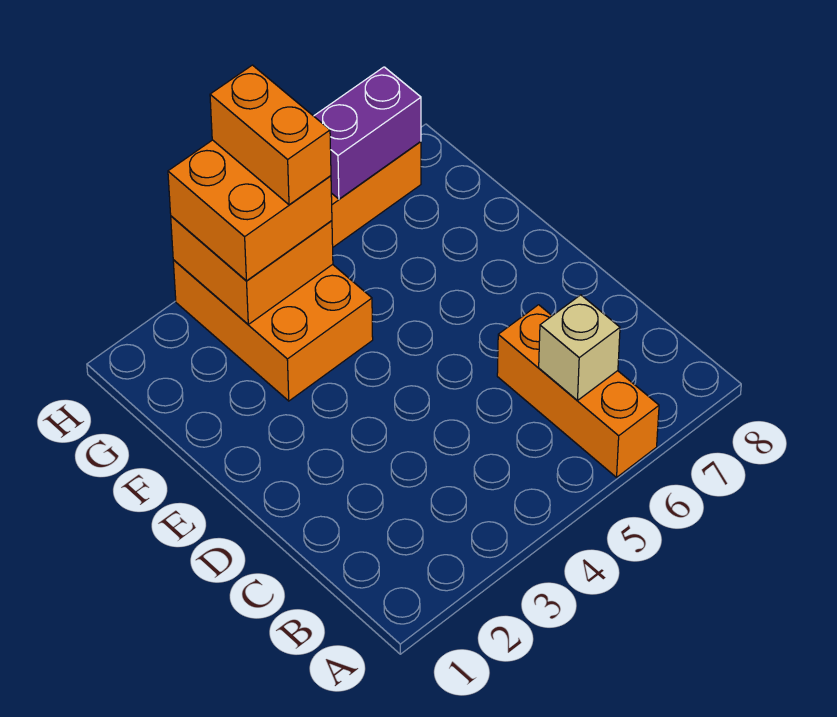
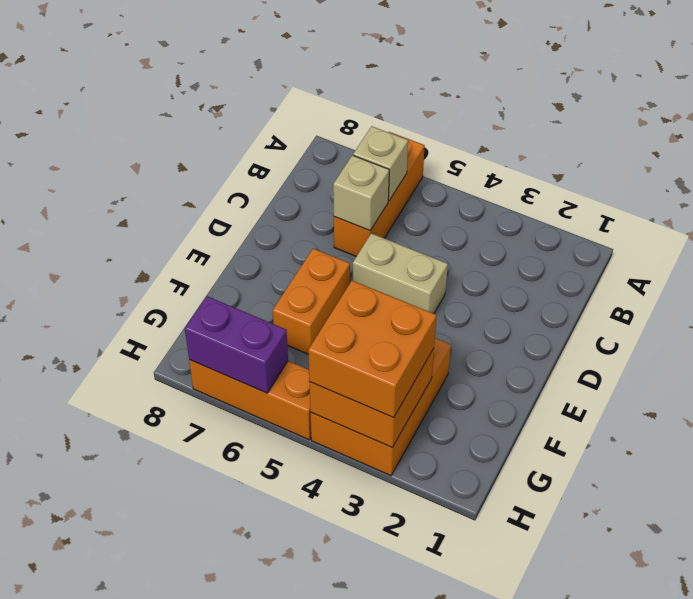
none -> tan 1x1 brick [333,155,389,231]
none -> tan 1x2 brick [353,233,448,314]
orange 1x2 brick [210,65,331,205] -> orange 1x2 brick moved to [273,249,350,354]

